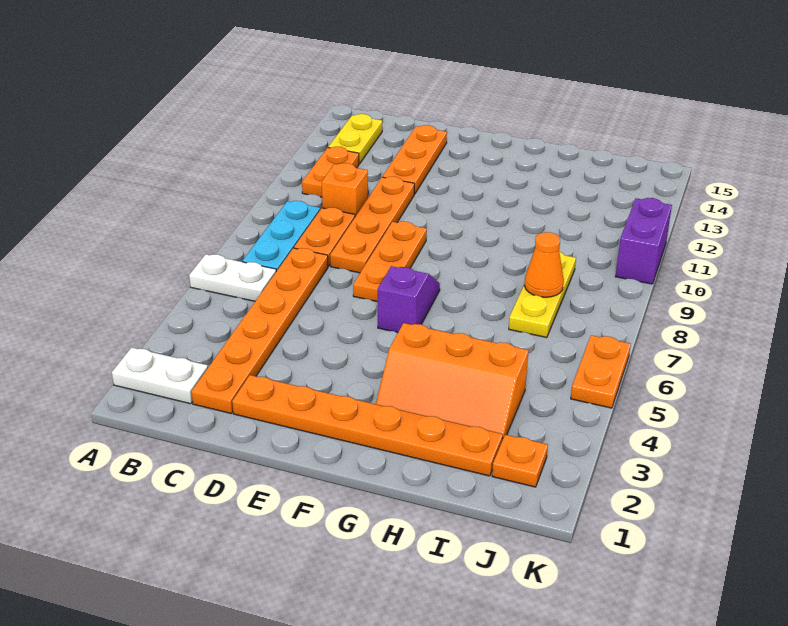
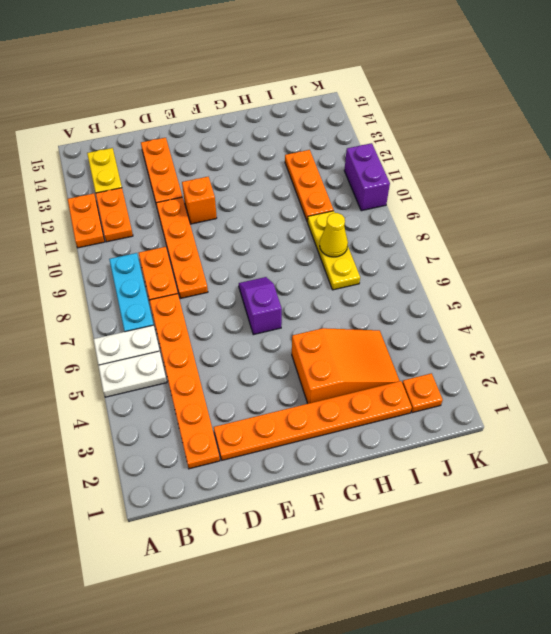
white 1x2 plate [112,347,208,404] -> white 1x2 plate moved to [98,351,167,397]
orange 1x1 brick [322,163,368,217] -> orange 1x1 brick moved to [182,177,217,224]
orange 1x3 plate [353,222,427,302] -> orange 1x3 plate moved to [285,150,334,222]
orange 2x3 slope [376,323,529,440] -> orange 2x3 slope turned to [292,328,400,404]
orange 1x1 cone [525,232,564,297] -> yellow 1x1 cone [320,213,348,257]
orange 1x2 plate [571,335,631,408] -> orange 1x2 plate moved to [68,194,105,248]

